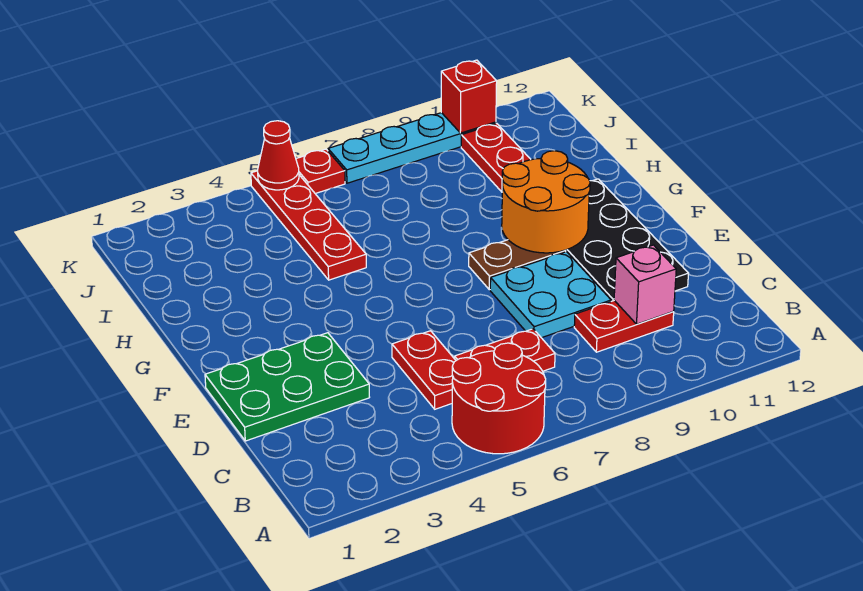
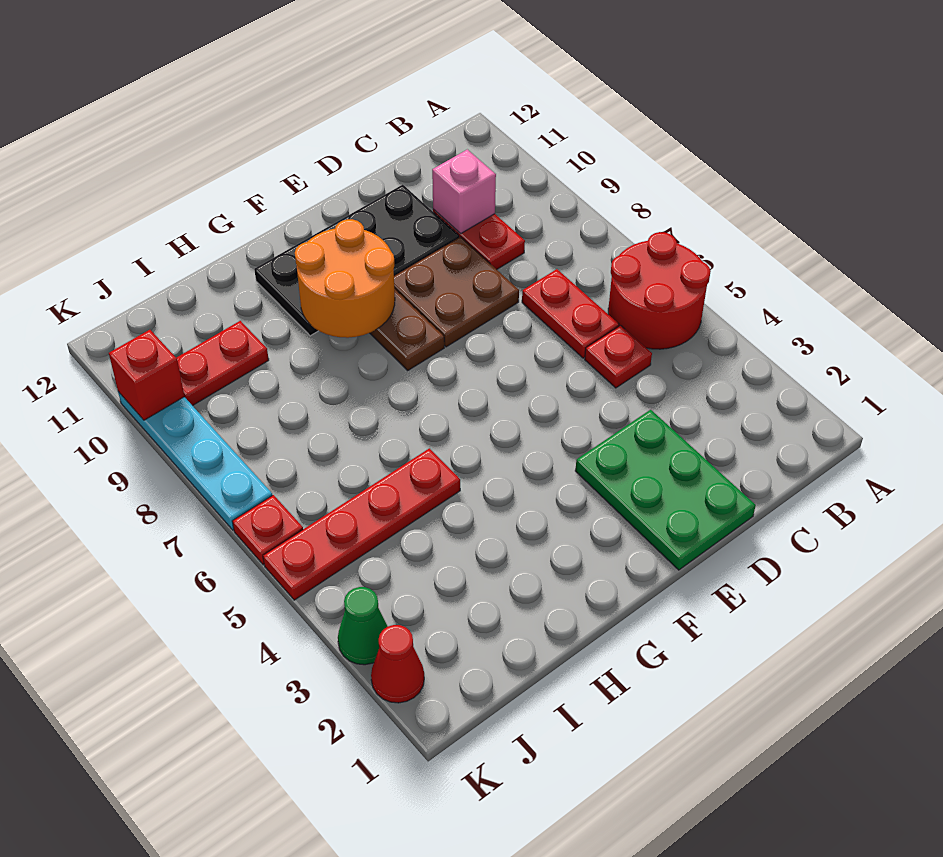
red 1x2 plate [392,331,456,409] -> red 1x1 plate [585,326,652,388]
cyan 2x2 plate [490,252,611,338] -> brown 2x2 plate [394,237,519,347]
none -> green 1x1 cone [338,587,388,665]
red 1x1 cone [258,121,299,190] -> red 1x1 cone moved to [371,625,424,703]

